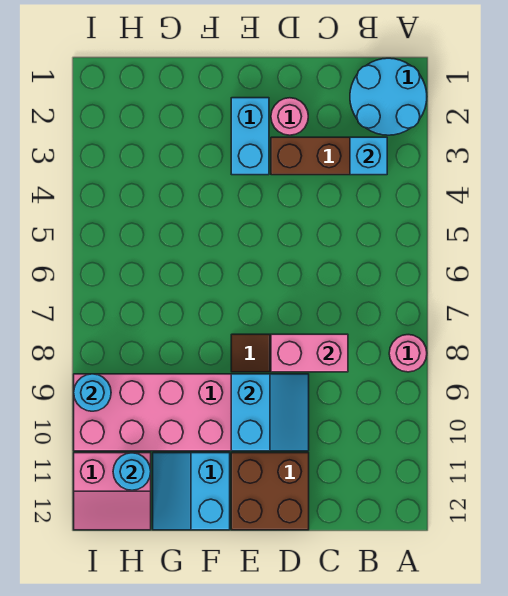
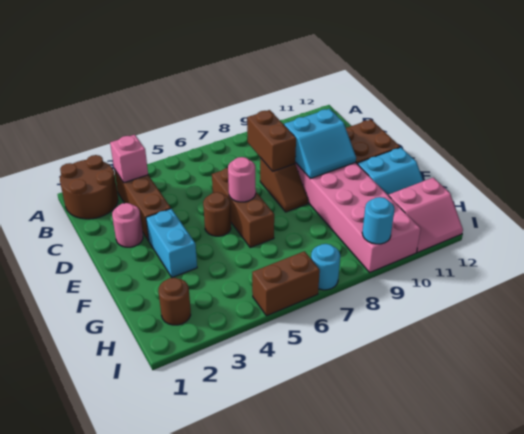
cyan 2x2 round brick [350,58,427,135] -> brown 2x2 round brick [60,155,118,219]
pink 1x1 round brick [389,335,427,372] -> pink 1x1 round brick moved to [228,157,256,202]
cyan 1x1 brick [350,137,387,175] -> pink 1x1 brick [110,135,148,183]
pink 1x2 brick [271,334,348,372] -> brown 1x2 brick [247,110,296,171]
none -> brown 1x3 brick [212,168,274,247]
cyan 2x2 slope [231,374,309,451] -> cyan 2x2 slope turned to [284,109,356,179]
cyan 1x2 brick [231,98,269,175] -> cyan 1x2 brick turned to [146,209,197,278]
none -> brown 1x1 round brick [203,192,231,236]
none -> brown 1x1 round brick [158,278,191,325]
pink 2x2 slope [74,453,151,530] -> pink 2x2 slope turned to [389,178,463,252]
cyan 1x1 round brick [113,453,151,490] -> cyan 1x1 round brick moved to [311,244,340,290]
none -> brown 1x2 brick [252,251,320,316]

